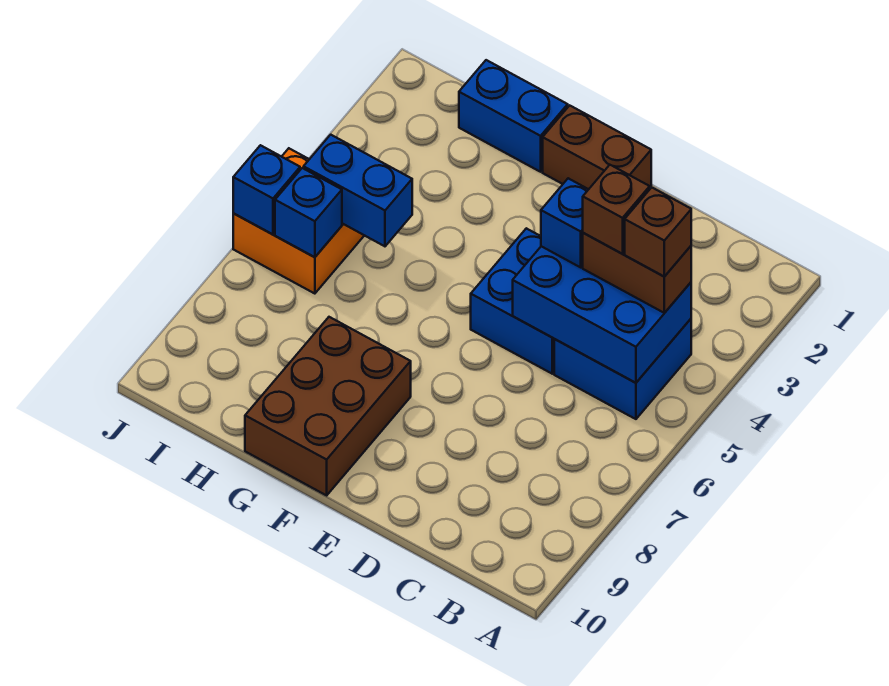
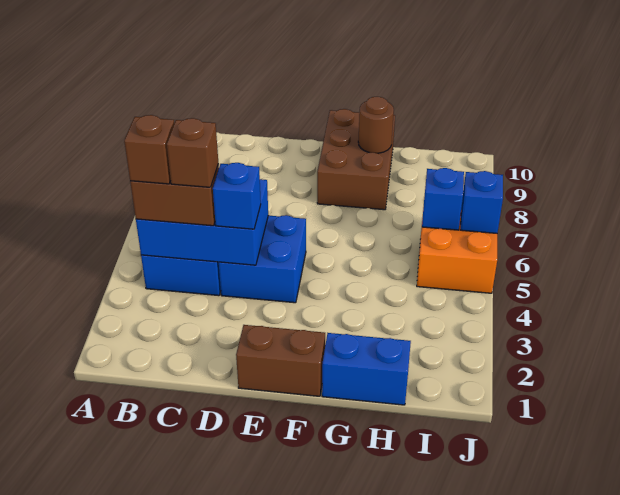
none -> brown 1x1 round brick [358,97,394,153]
blue 1x2 brick [304,135,412,246] -> none

